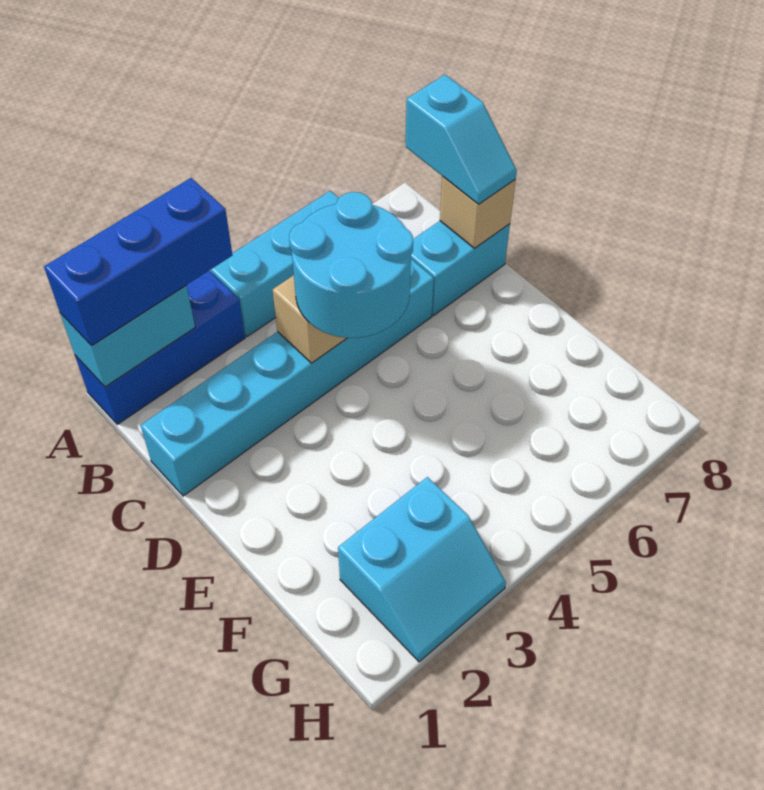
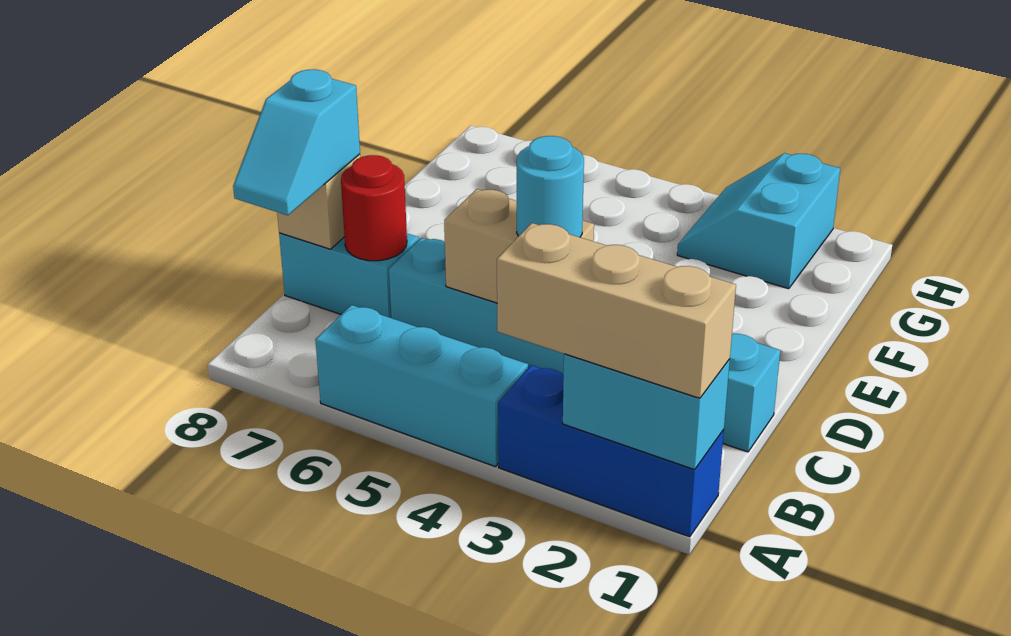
blue 1x3 brick [44,178,232,346] -> tan 1x3 brick [497,223,736,398]
cyan 1x2 slope [406,75,517,205] -> cyan 1x2 slope turned to [233,69,360,215]
cyan 2x2 round brick [289,192,413,338] -> cyan 1x1 round brick [517,136,584,237]
none -> red 1x1 round brick [341,155,407,261]
cyan 2x2 slope [338,477,506,662] -> cyan 2x2 slope turned to [677,153,840,289]

